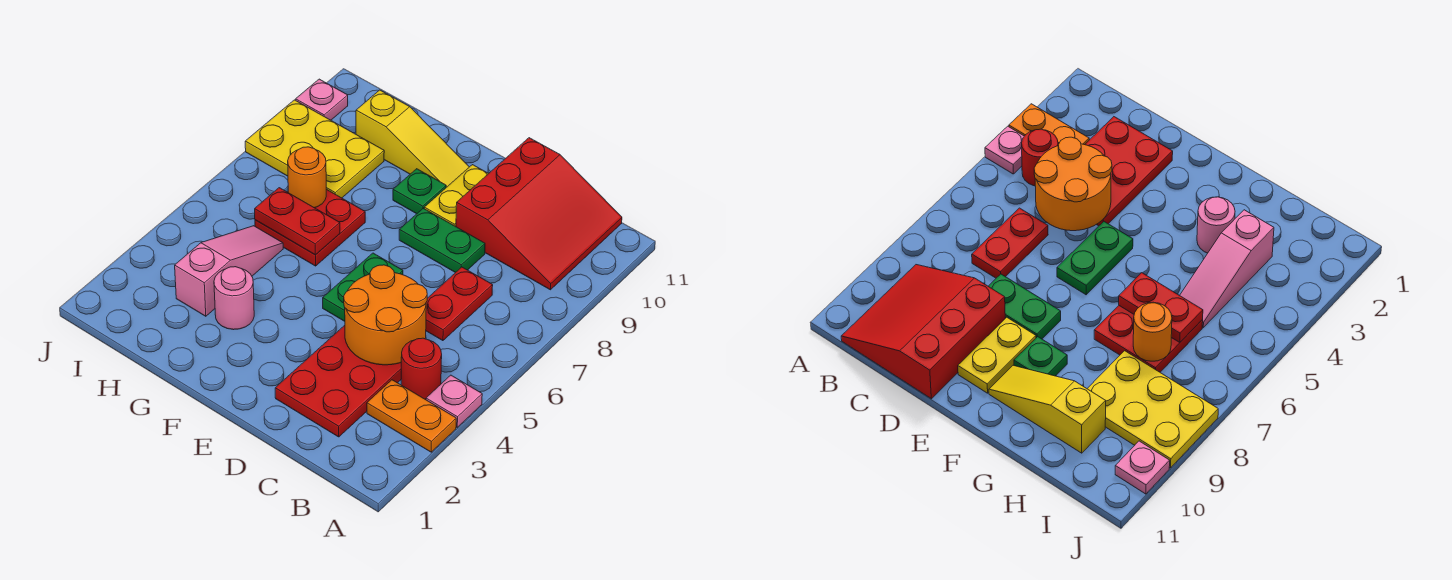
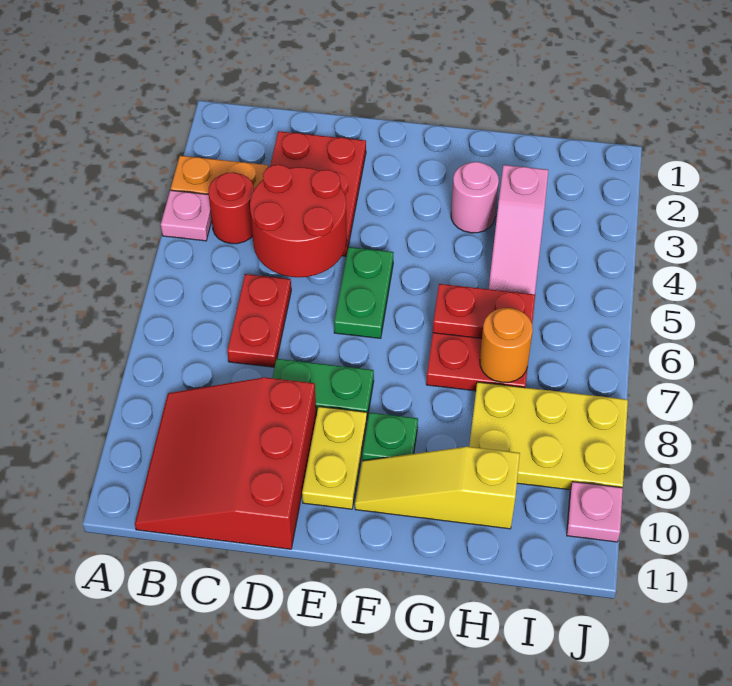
orange 2x2 round brick [344,265,427,365] -> red 2x2 round brick [250,165,347,277]

